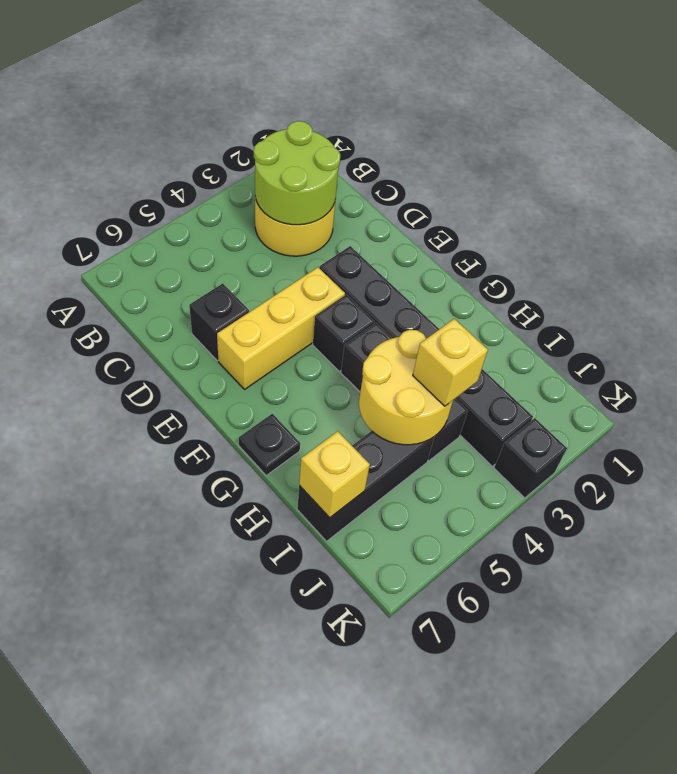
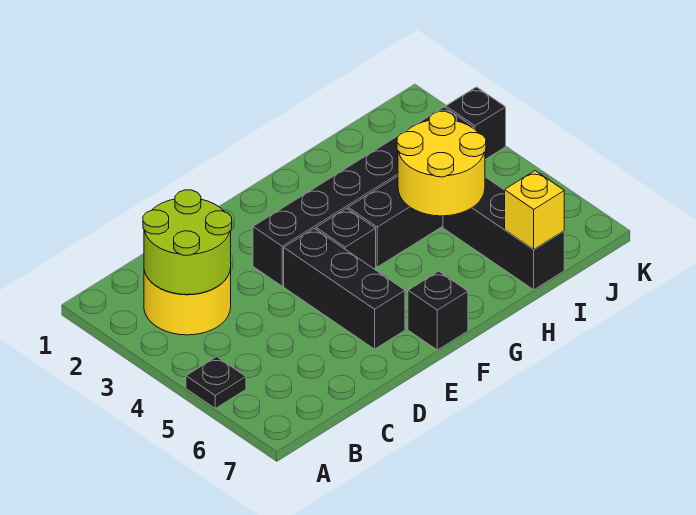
black 1x1 brick [189,283,249,361] -> black 1x1 brick moved to [408,271,468,350]
yellow 1x3 brick [217,267,345,390] -> black 1x3 brick [284,228,405,349]
black 1x1 plate [239,414,300,475] -> black 1x1 plate moved to [186,357,246,408]
yellow 1x1 brick [413,319,488,406] -> none

